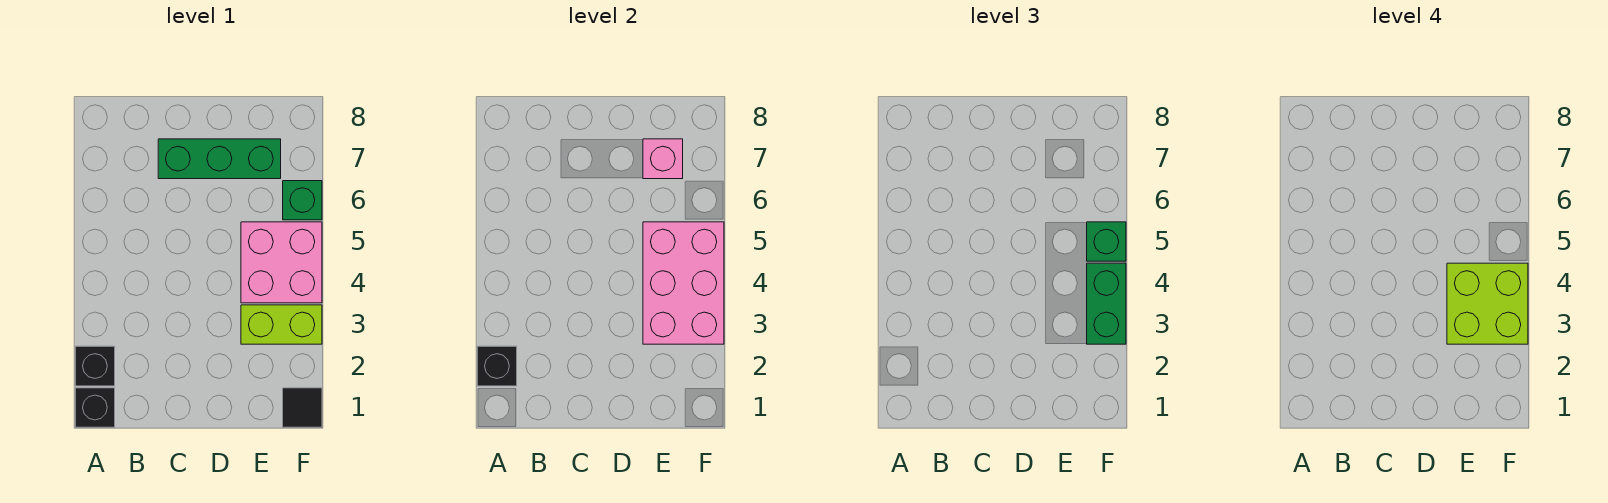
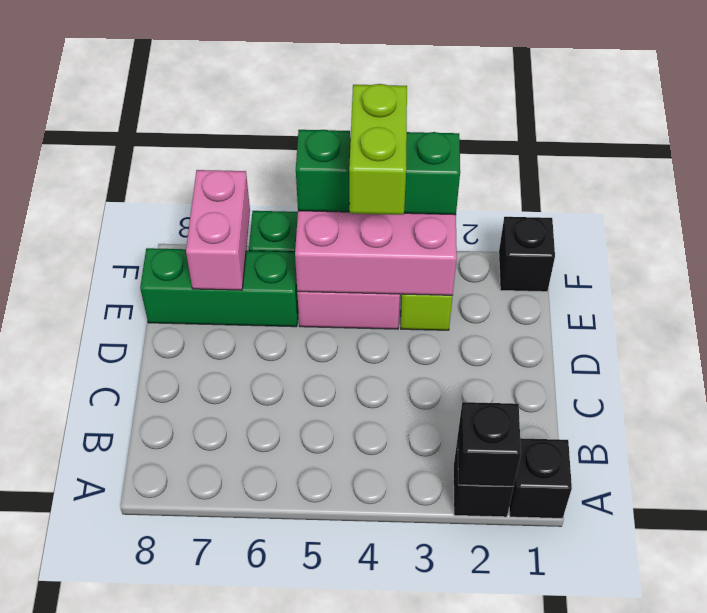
green 1x3 brick [158,139,281,179] -> green 1x3 brick turned to [140,248,298,327]
lime 2x2 brick [1447,263,1528,344] -> lime 1x2 brick [349,84,407,215]
pink 1x1 brick [643,139,683,179] -> pink 1x2 brick [186,170,250,290]
black 1x1 tile [283,388,322,427] -> black 1x1 brick [499,217,555,292]

